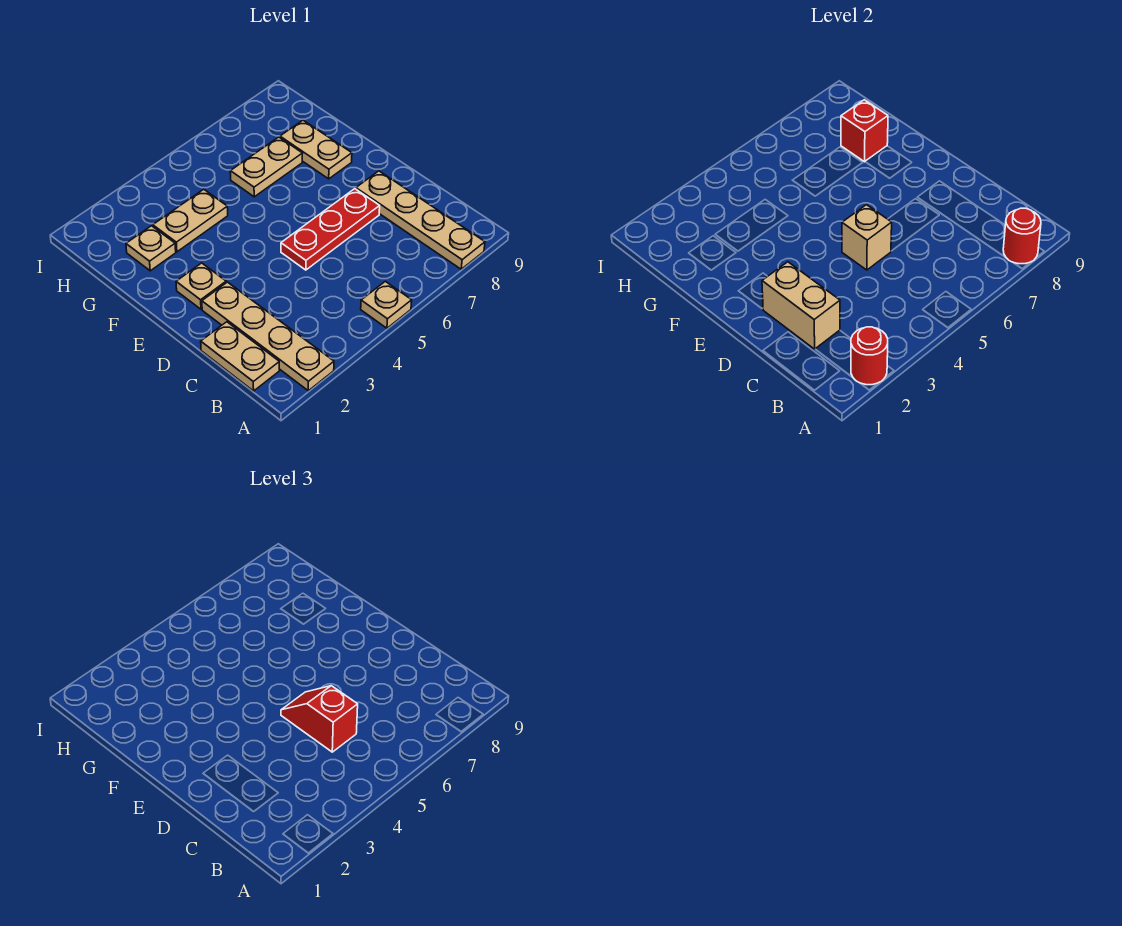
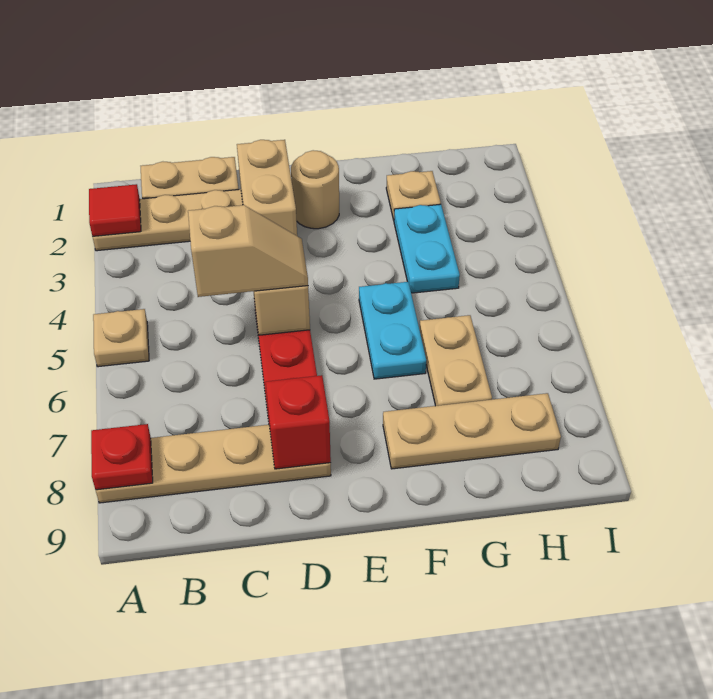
red 1x1 round brick [851,327,888,385] -> red 1x1 tile [89,184,141,236]
red 1x1 round brick [1003,208,1041,264] -> red 1x1 plate [91,424,153,490]
tan 1x2 brick [762,262,840,349] -> tan 1x2 brick turned to [237,140,297,236]
red 1x2 slope [281,686,358,752] -> tan 1x2 slope [188,205,308,297]
tan 1x1 plate [176,263,226,309] -> tan 1x1 round brick [291,150,339,229]
none -> cyan 1x2 plate [359,282,426,379]
tan 1x2 plate [280,120,352,179] -> tan 1x3 plate [383,393,561,469]
tan 1x2 plate [153,189,228,252] -> cyan 1x2 plate [394,204,460,293]
red 1x1 brick [841,100,888,162] -> red 1x1 brick moved to [266,375,331,469]

